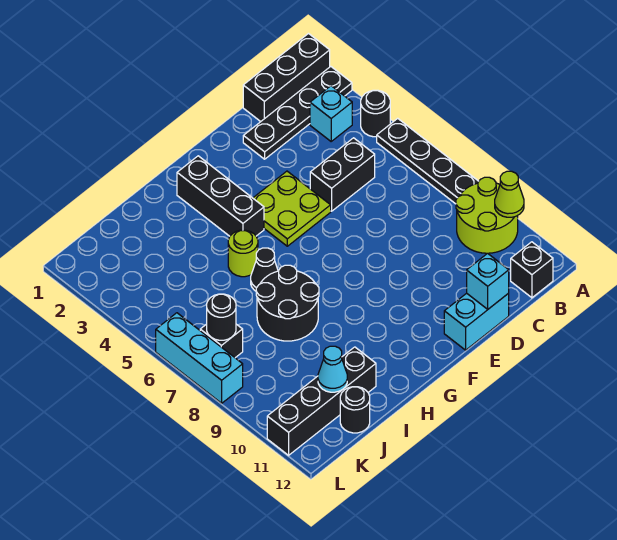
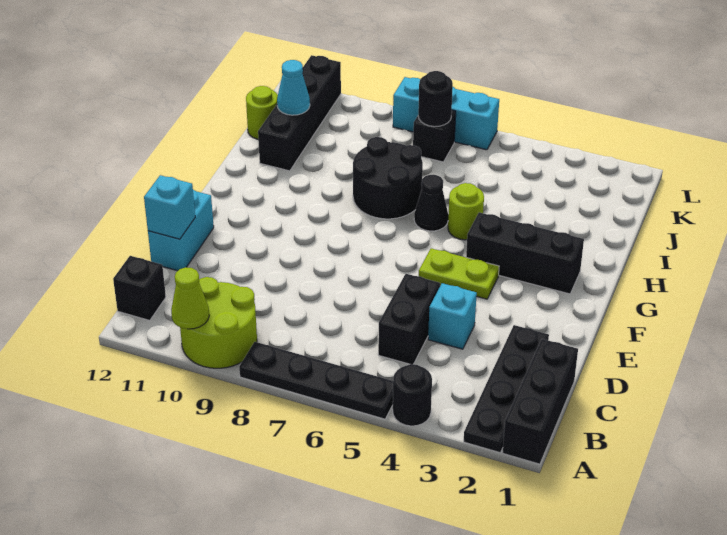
cyan 1x1 brick [310,86,352,141] -> cyan 1x1 brick moved to [428,283,477,349]
lime 2x2 plate [253,171,331,246] -> lime 1x2 plate [419,248,499,299]
black 1x1 round brick [340,387,370,433] -> lime 1x1 round brick [246,86,278,139]

